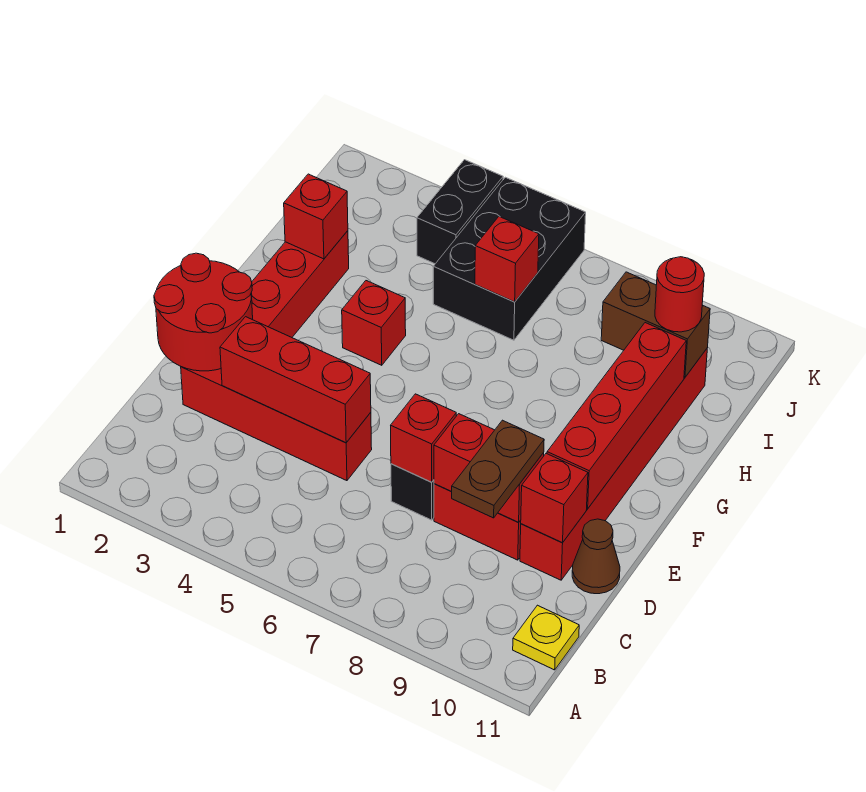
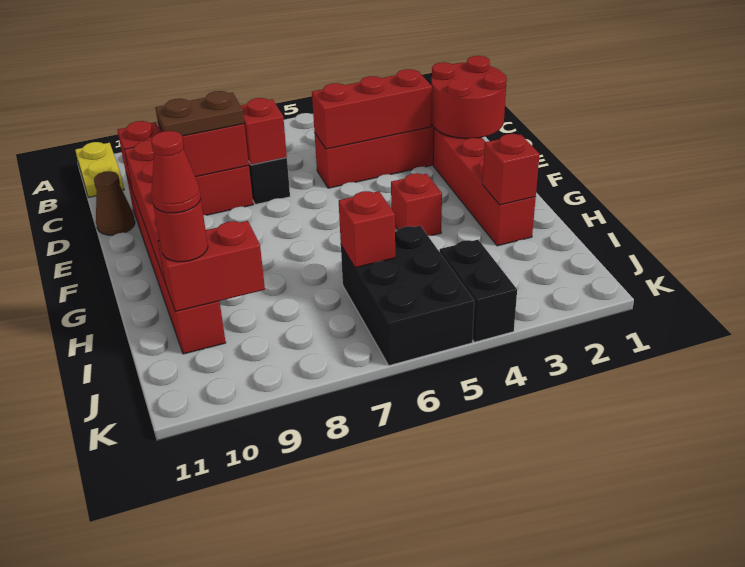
yellow 1x1 plate [513,605,579,670] -> yellow 1x2 plate [75,142,124,197]
brown 1x2 plate [452,420,544,518] -> brown 1x2 plate turned to [155,91,244,136]
brown 1x2 brick [601,272,710,377] -> red 1x2 brick [158,221,265,312]
none -> red 1x1 cone [151,131,201,213]

